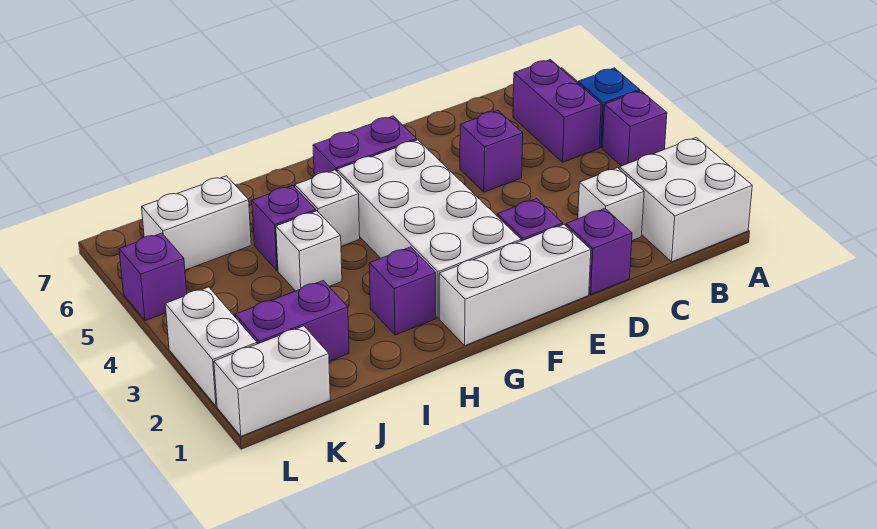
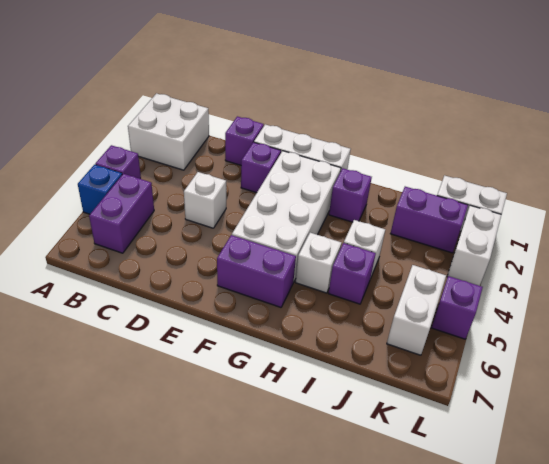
white 1x1 brick [578,168,644,241] -> white 1x1 brick moved to [184,172,226,228]
purple 1x1 brick [460,111,523,192] -> none
white 1x2 brick [142,176,251,270] -> white 1x2 brick turned to [387,265,446,355]

